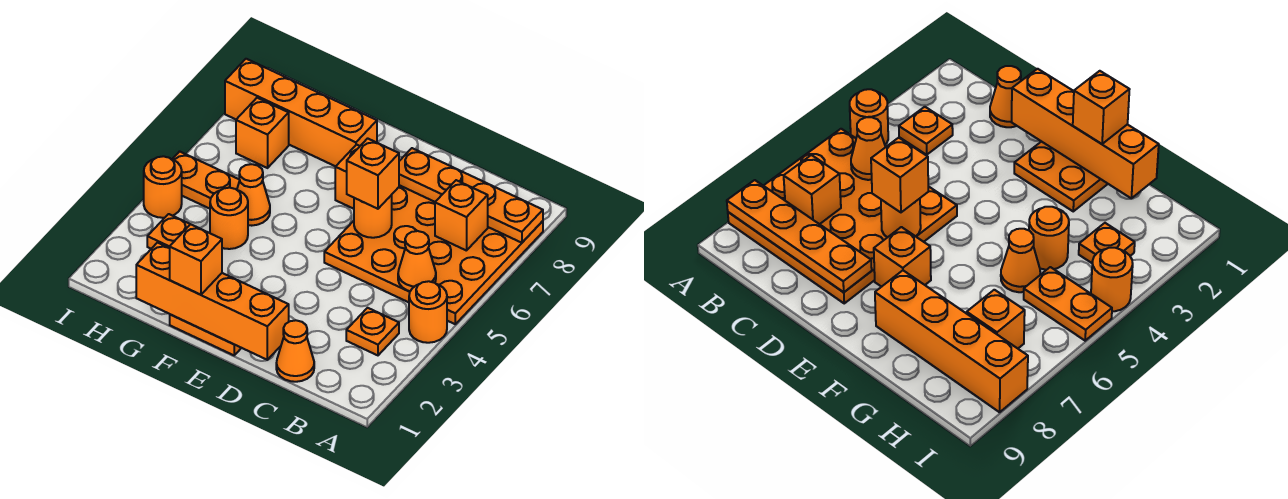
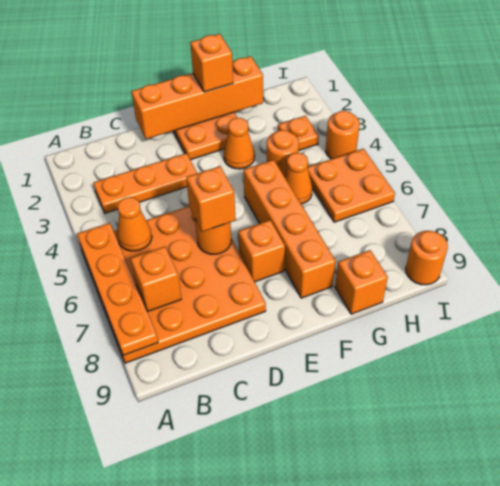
orange 1x1 round brick [409,281,447,343] -> orange 1x1 round brick moved to [406,231,448,285]
orange 1x4 plate [399,148,543,243] -> orange 1x4 plate turned to [77,223,158,355]
orange 1x1 plate [346,308,399,355] -> orange 1x3 plate [94,153,197,213]
orange 1x1 cone [276,320,314,382] -> orange 1x1 cone moved to [224,118,255,169]
orange 1x4 brick [225,59,377,166] -> orange 1x4 brick turned to [244,160,336,298]
orange 1x2 plate [173,151,240,209] -> orange 2x2 plate [307,149,395,222]
orange 1x1 brick [236,98,289,168] -> orange 1x1 brick moved to [335,250,388,314]

